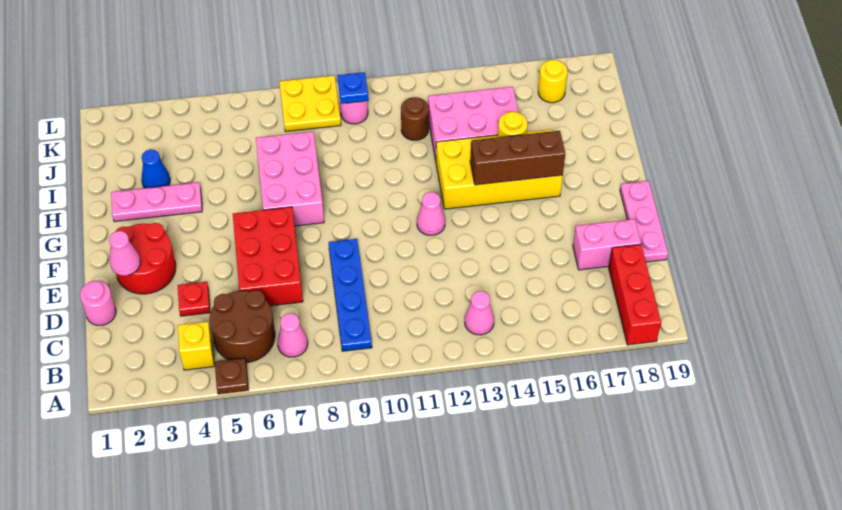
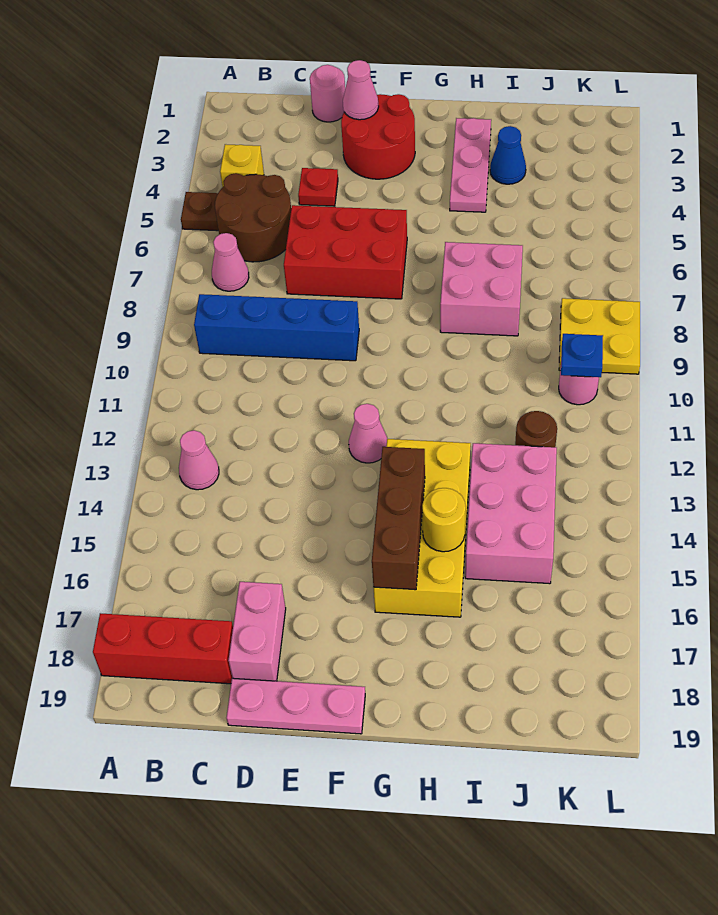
blue 1x4 plate [329,239,372,351] -> blue 1x4 brick [194,294,359,361]
pink 2x3 brick [256,132,324,226] -> pink 2x2 brick [440,242,523,336]
yellow 1x1 round brick [538,60,567,103] -> none

